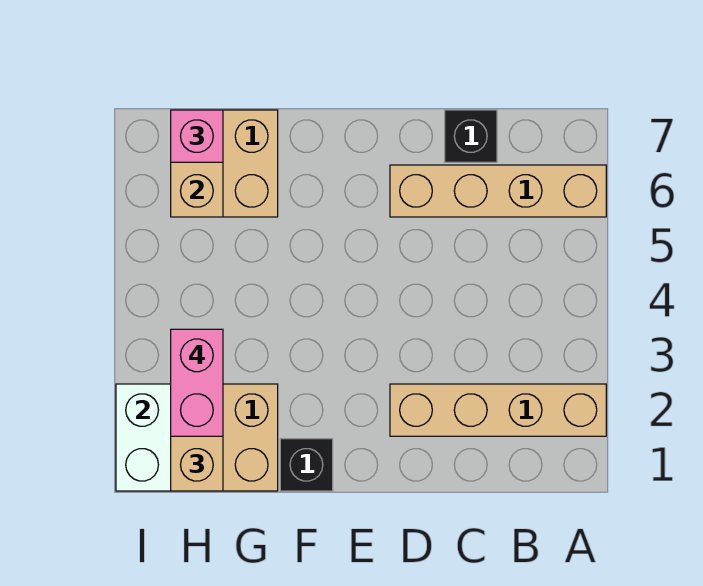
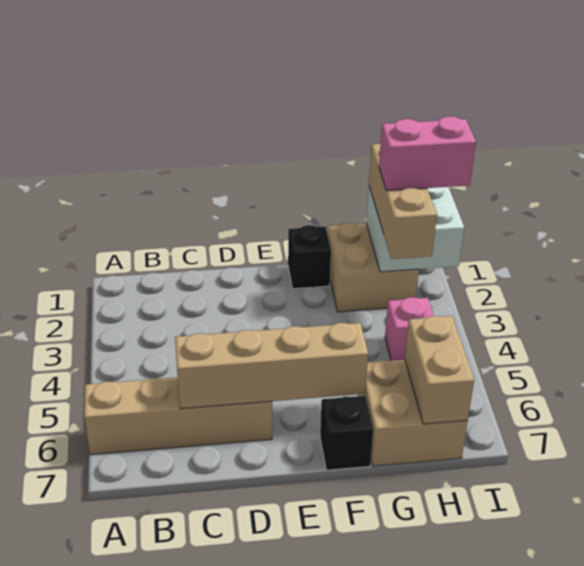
tan 1x4 brick [390,384,606,436] -> tan 1x4 brick moved to [175,323,368,409]
black 1x1 brick [445,110,497,162] -> black 1x1 brick moved to [320,396,373,470]
pink 1x2 brick [171,329,223,436] -> pink 1x2 brick turned to [379,116,476,191]
pink 1x1 brick [171,110,223,162] -> pink 1x1 brick moved to [385,297,434,361]

